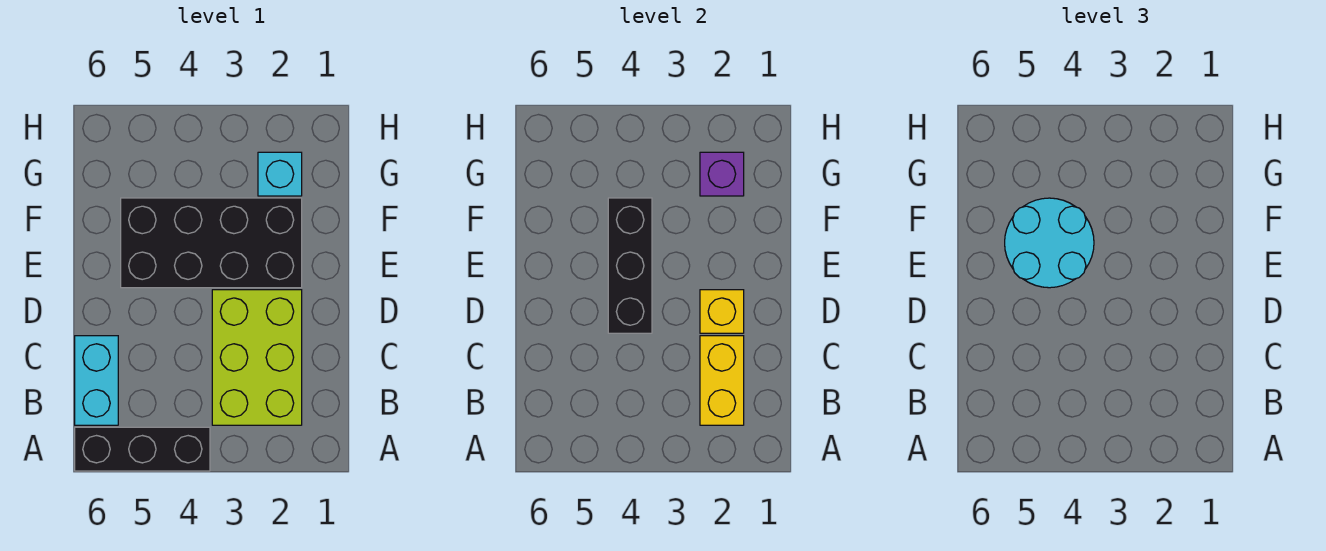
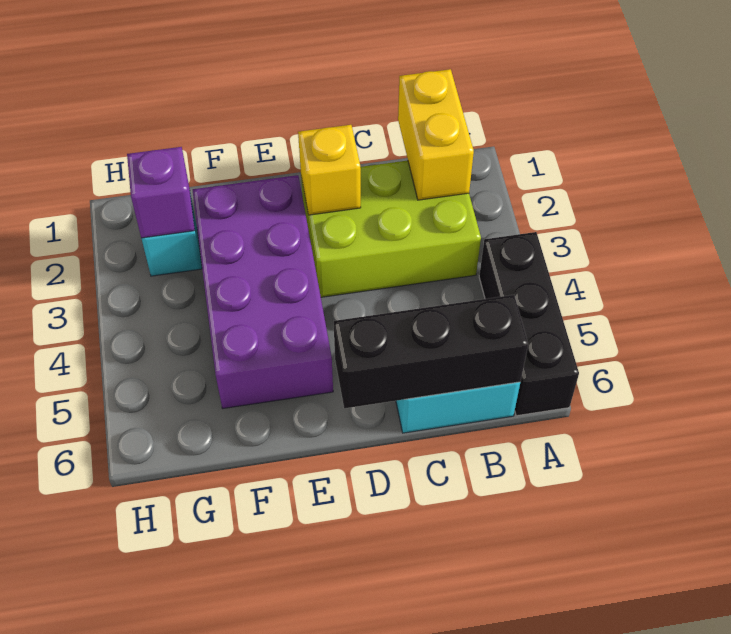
yellow 1x2 brick [700,336,744,425] -> yellow 1x2 brick turned to [398,69,474,200]
black 1x3 brick [608,198,652,333] -> black 1x3 brick moved to [334,295,528,408]
black 2x4 brick [121,198,302,288] -> purple 2x4 brick [193,175,333,409]
cyan 2x2 round brick [1005,198,1094,288] -> none

